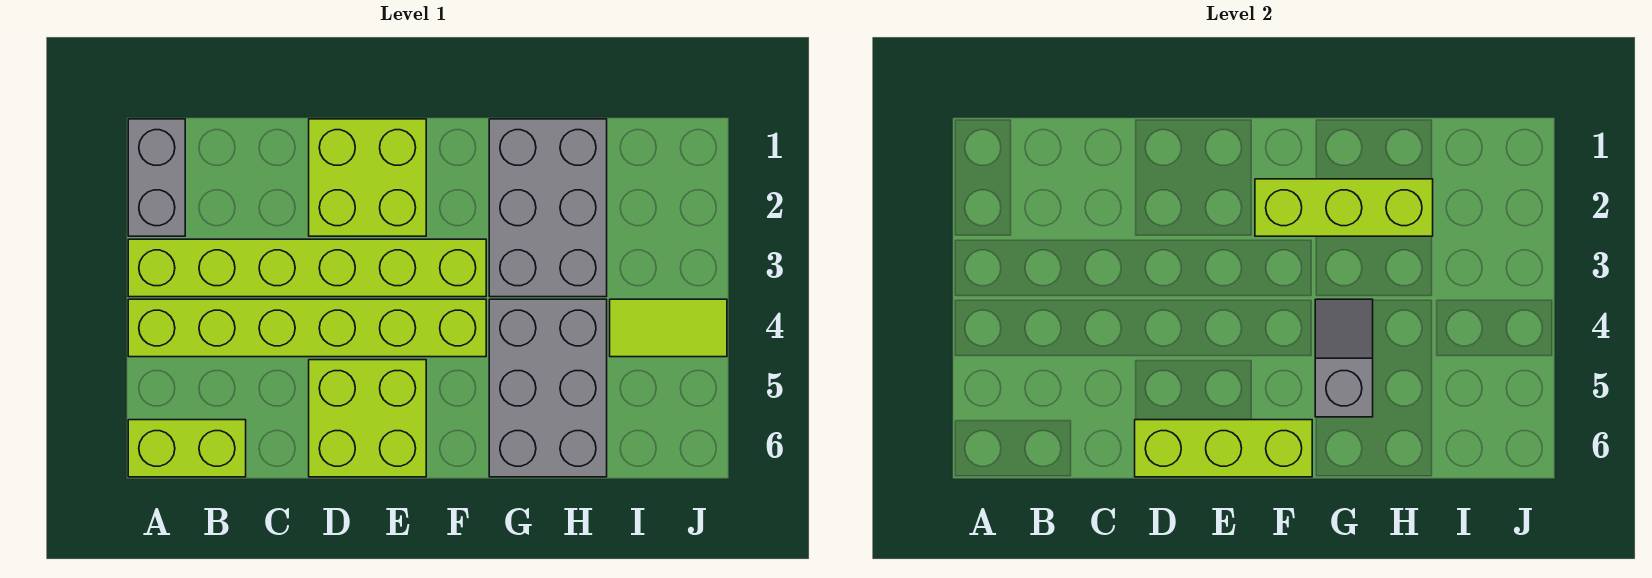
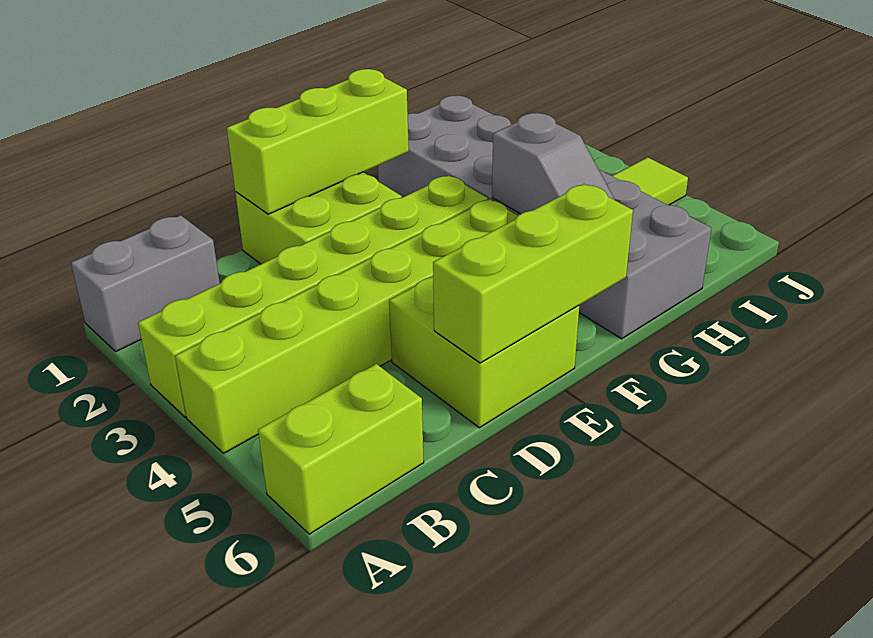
grey 1x2 brick [128,119,185,236] -> grey 1x2 brick turned to [71,215,220,351]
lime 1x3 brick [1255,179,1433,236] -> lime 1x3 brick moved to [227,69,409,214]
grey 1x2 slope [1315,299,1373,417] -> grey 1x2 slope turned to [492,113,615,214]

